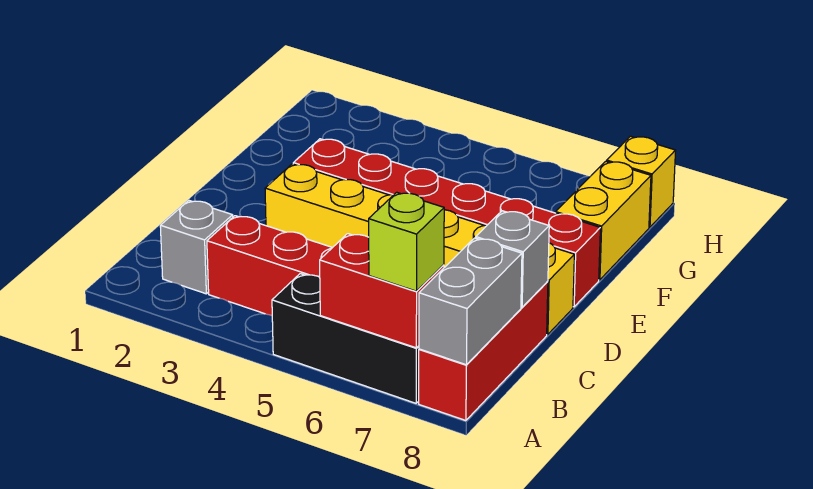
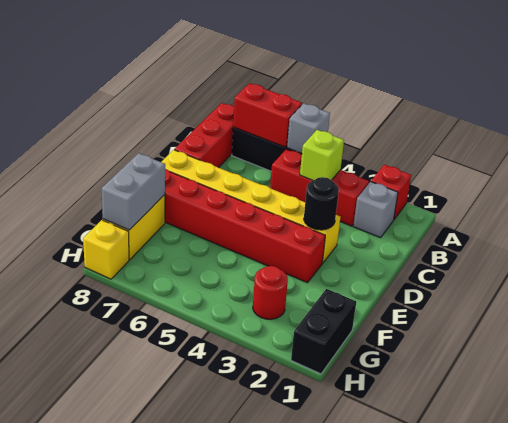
none -> red 1x1 brick [371,165,411,219]
lime 1x1 brick [369,192,444,291] -> lime 1x1 brick moved to [300,130,344,180]
grey 1x2 brick [419,238,522,365] -> grey 1x2 brick moved to [101,153,165,230]
grey 1x1 brick [476,211,549,307] -> grey 1x1 brick moved to [287,103,330,154]
none -> black 1x1 round brick [304,177,339,230]
none -> black 1x2 brick [291,289,356,374]
none -> red 1x1 round brick [253,266,288,319]

